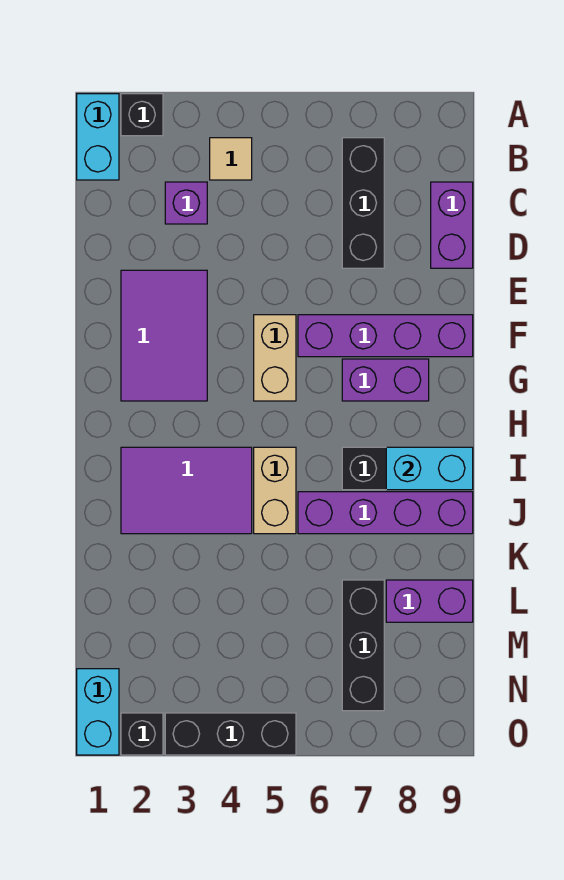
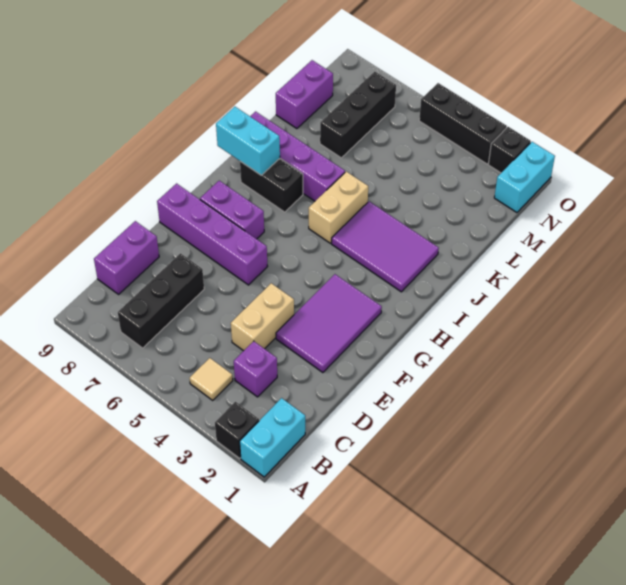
tan 1x2 brick [254,315,296,401] -> tan 1x2 brick moved to [231,283,294,351]
purple 1x2 brick [386,580,473,622] -> purple 1x2 brick turned to [276,60,333,129]

